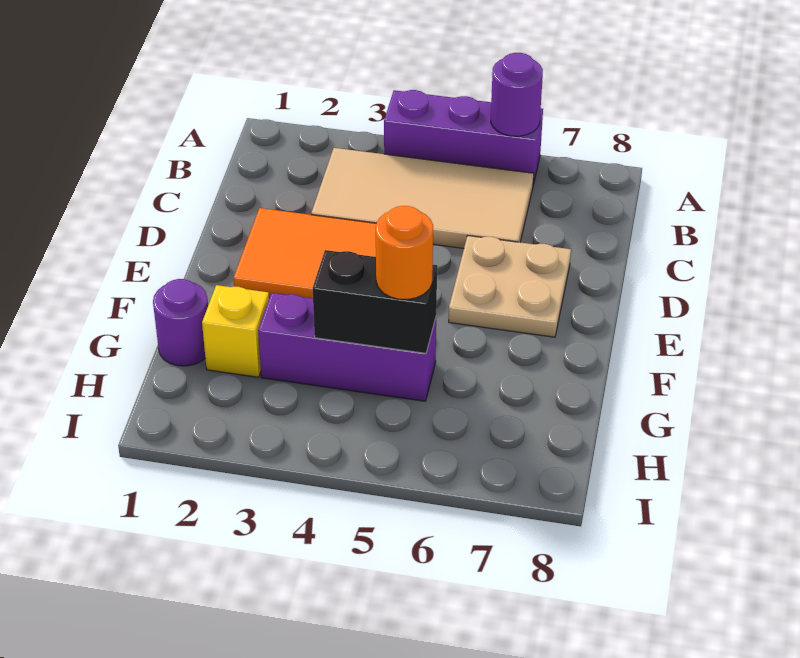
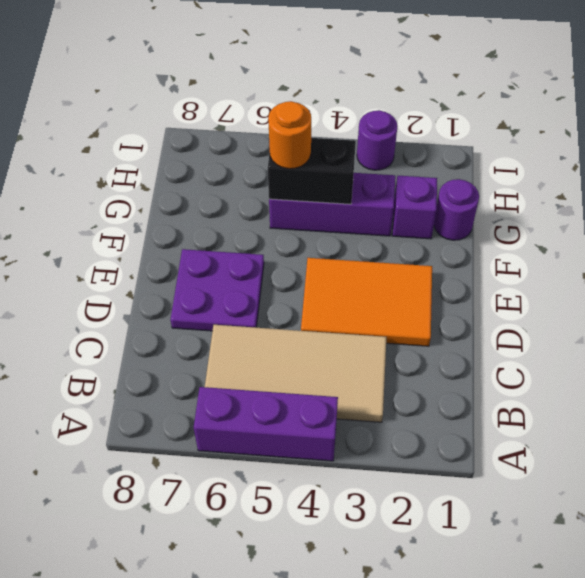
purple 1x1 round brick [491,53,543,136] -> purple 1x1 round brick moved to [357,110,397,170]
tan 2x2 plate [449,236,571,337] -> purple 2x2 plate [170,249,264,331]
yellow 1x1 brick [202,285,269,377] -> purple 1x1 brick [392,176,437,239]

